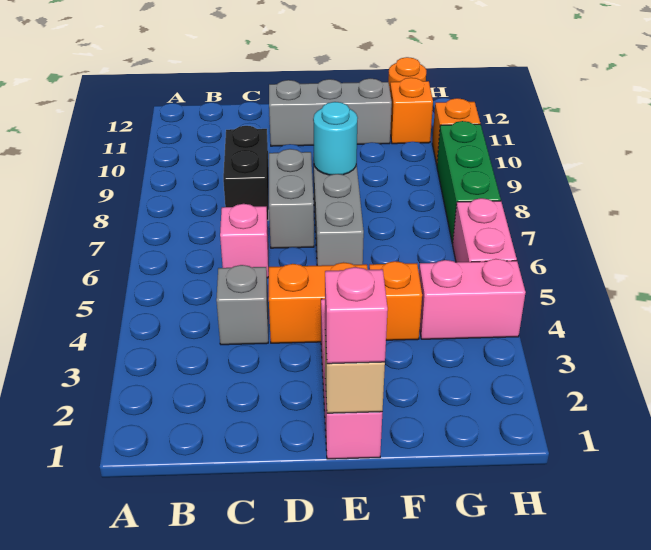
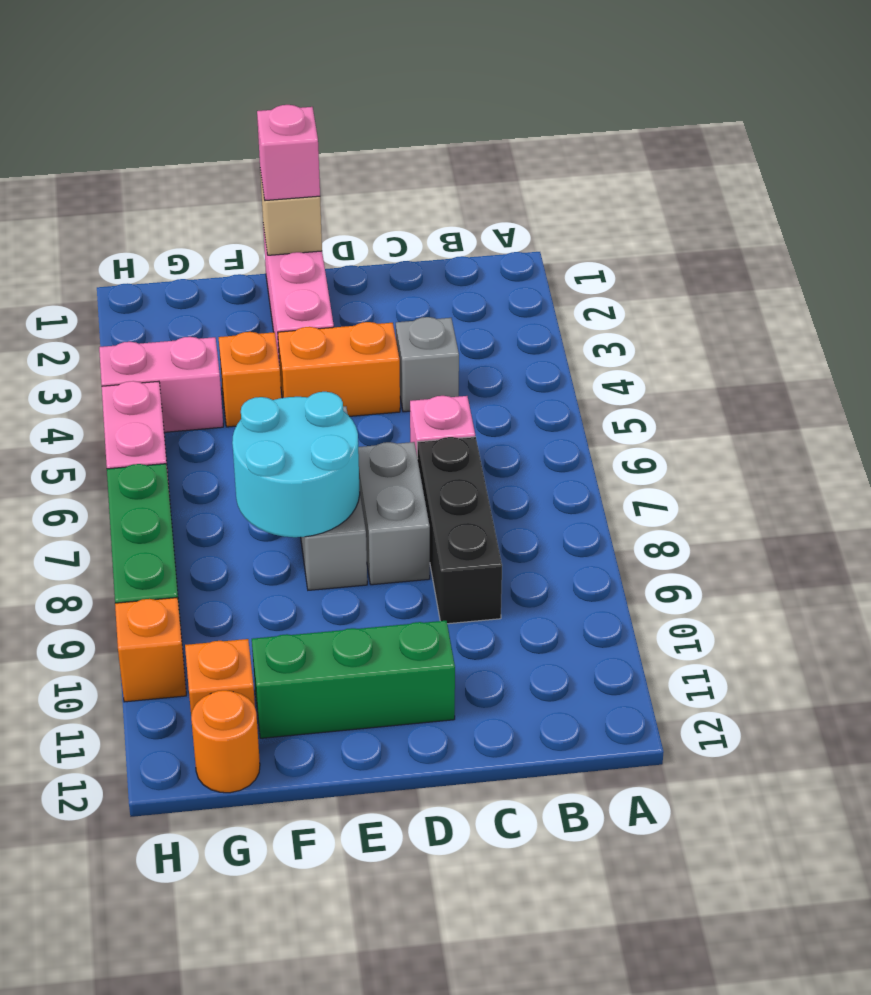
black 1x2 brick [223,126,269,220] -> black 1x3 brick [417,437,502,624]
grey 1x3 brick [269,79,392,146] -> green 1x3 brick [252,621,455,738]
cyan 1x1 round brick [313,102,358,175] -> cyan 2x2 round brick [232,392,360,537]

